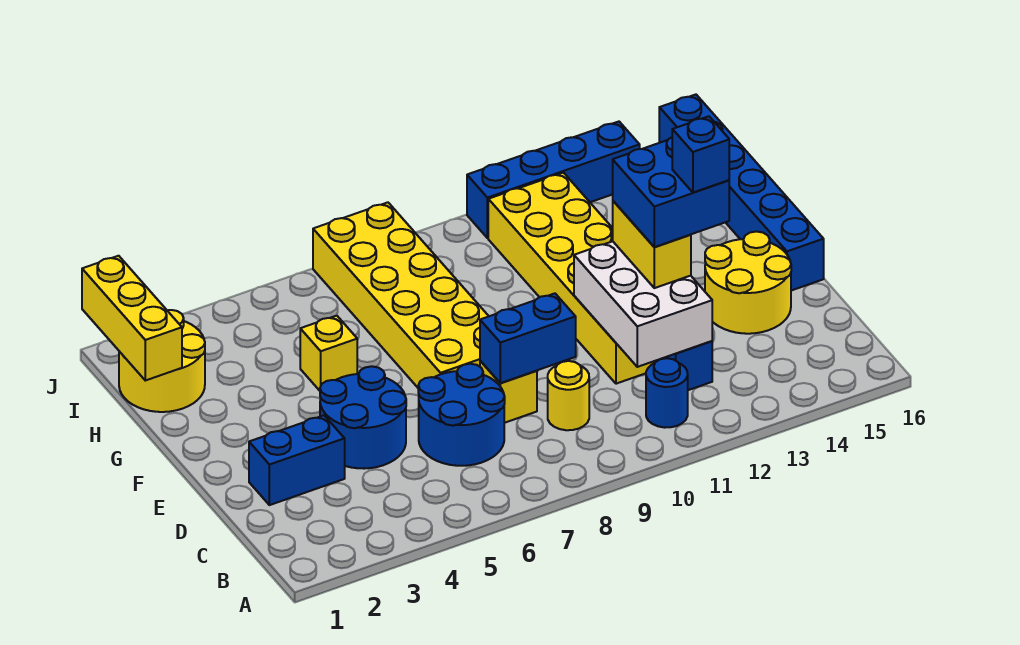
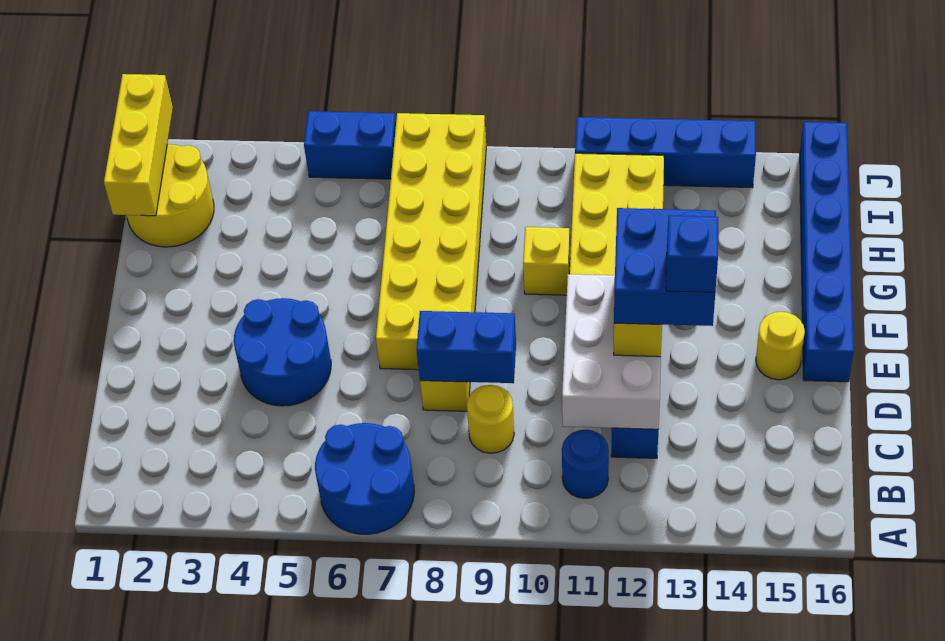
blue 2x2 round brick [418,364,505,466] -> blue 2x2 round brick moved to [315,423,414,534]
blue 1x2 brick [249,415,345,505] -> blue 1x2 brick moved to [304,111,396,179]
yellow 2x2 round brick [705,232,791,334] -> yellow 1x1 round brick [756,312,805,380]
yellow 1x1 brick [300,316,357,391] -> yellow 1x1 brick moved to [523,227,570,295]

